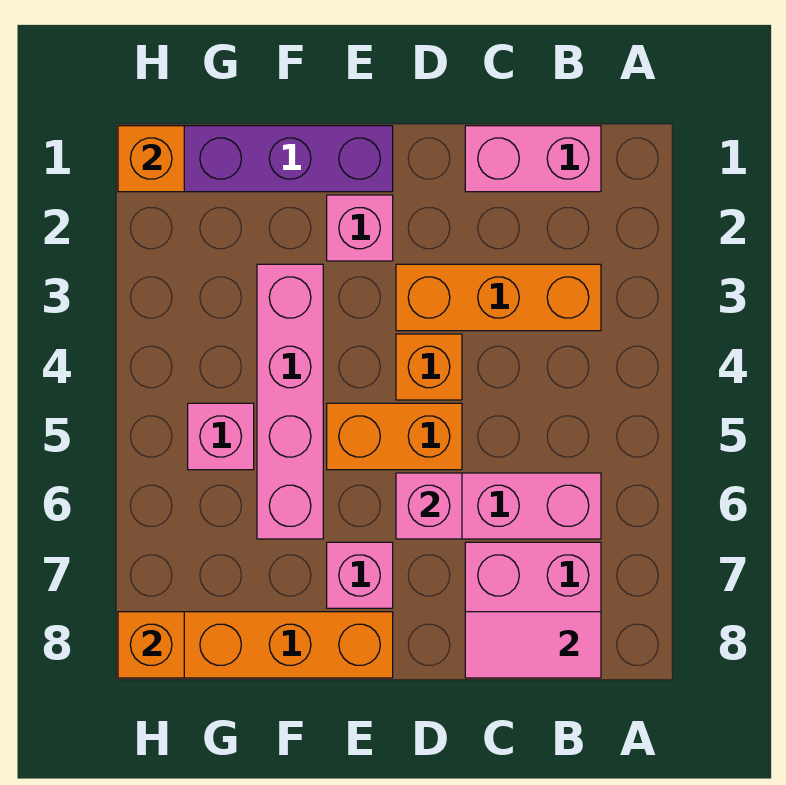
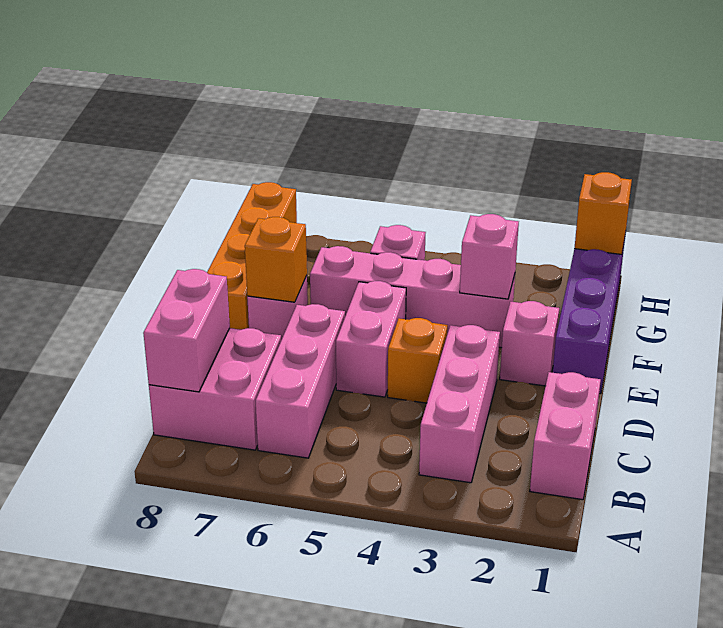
orange 1x3 brick [396,264,601,331] -> pink 1x3 brick [419,325,500,483]
pink 1x2 tile [465,612,601,678] -> pink 1x2 brick [143,269,230,392]
orange 1x2 brick [327,403,462,470] -> pink 1x2 brick [336,281,406,397]
pink 1x1 brick [396,473,462,539] -> pink 1x1 brick moved to [460,214,519,299]
orange 1x1 brick [118,612,184,678] -> orange 1x1 brick moved to [245,217,307,302]

